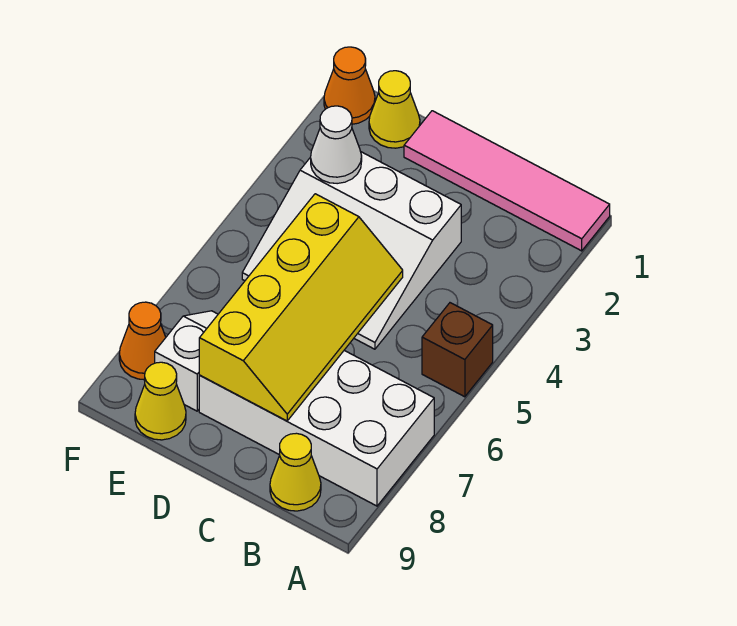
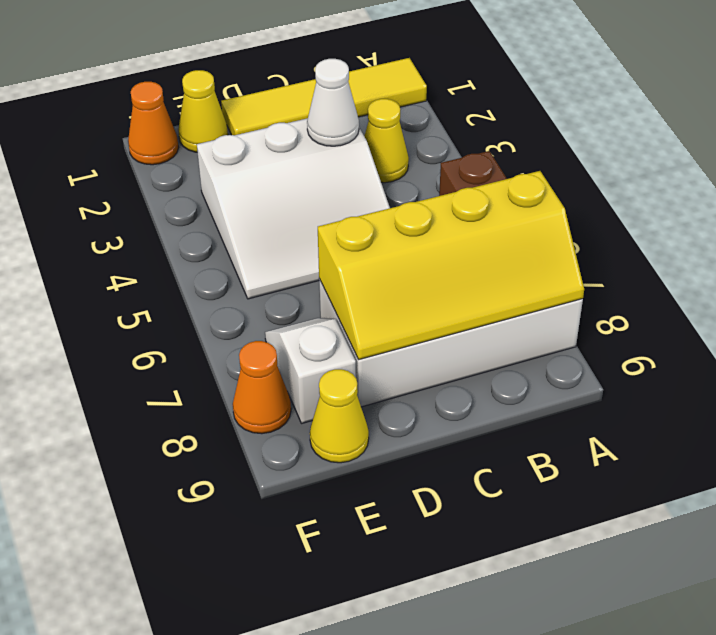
pink 1x4 tile [404,111,610,251] -> yellow 1x4 tile [221,58,427,135]
yellow 1x1 cone [270,433,321,511] -> yellow 1x1 cone moved to [364,99,409,183]
yellow 2x4 slope [199,194,403,421] -> yellow 2x4 slope turned to [318,171,584,360]
white 1x1 cone [311,106,362,184] -> white 1x1 cone moved to [307,59,359,146]

